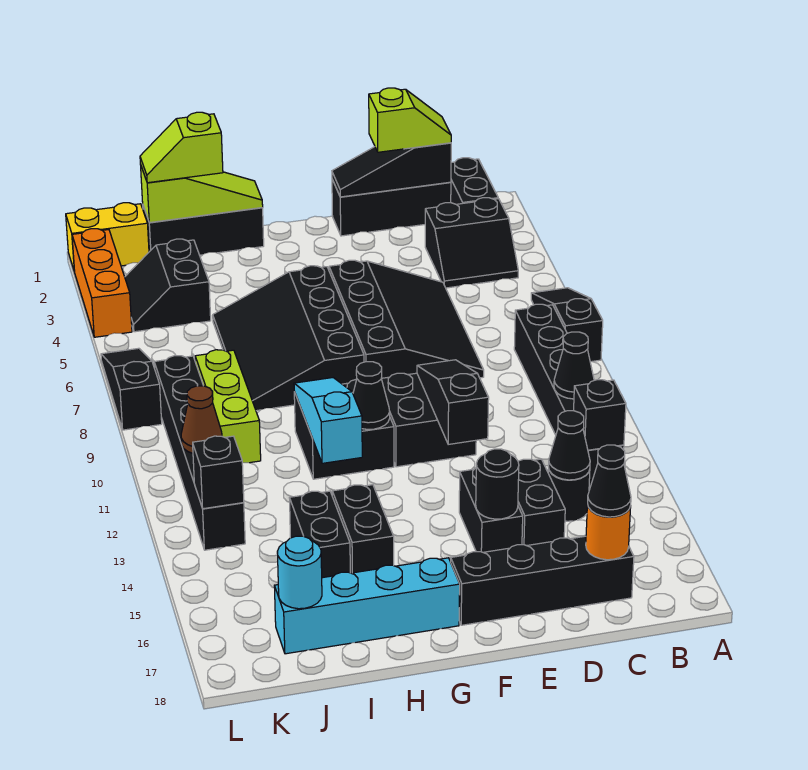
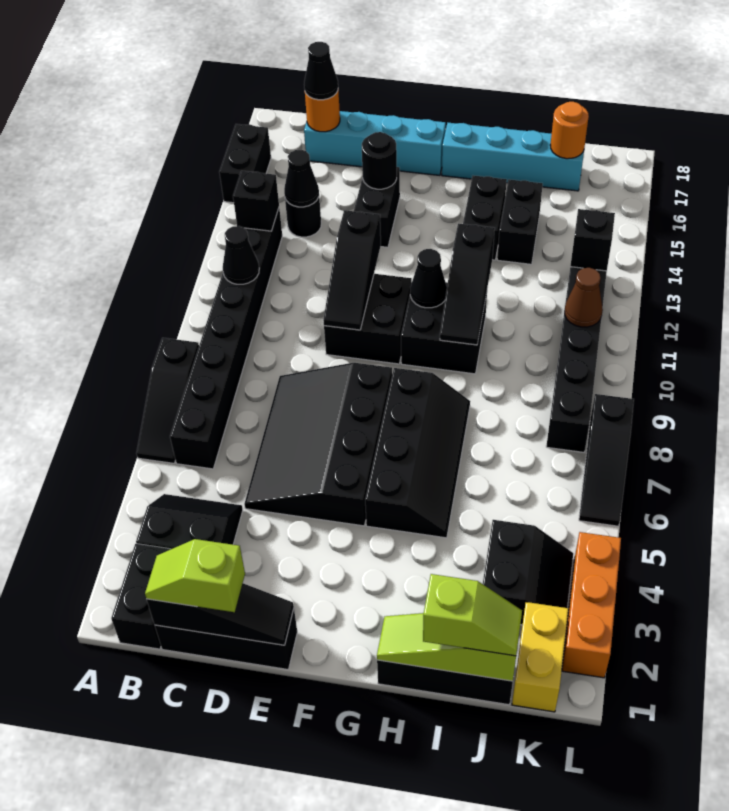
black 1x6 brick [514,304,624,490] -> black 1x8 brick [170,208,282,469]
black 1x4 brick [451,536,634,625] -> cyan 1x4 brick [304,111,446,175]
black 1x2 brick [518,459,565,546] -> black 1x2 brick moved to [219,124,271,203]
black 3x4 slope [213,266,364,411] -> black 2x4 slope [365,368,470,538]
cyan 1x3 slope [294,378,362,463] -> black 1x3 slope [440,223,495,345]
lime 1x3 brick [195,350,261,463] -> none
cyan 1x1 round brick [277,536,322,609] -> orange 1x1 round brick [550,102,589,159]
yellow 1x2 brick [66,203,149,272] -> yellow 1x2 brick turned to [512,602,569,712]

